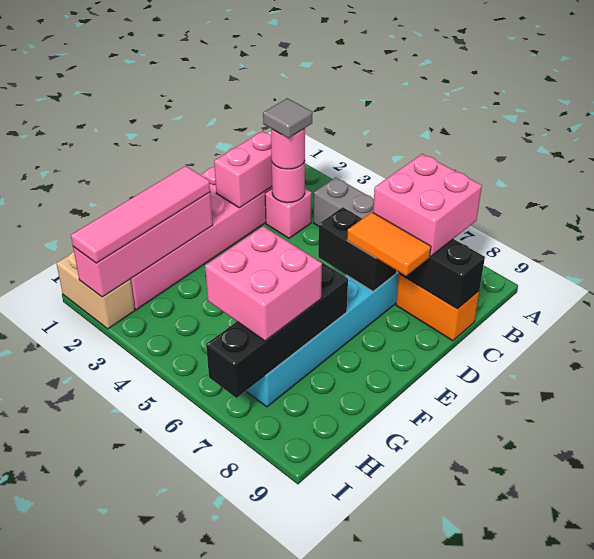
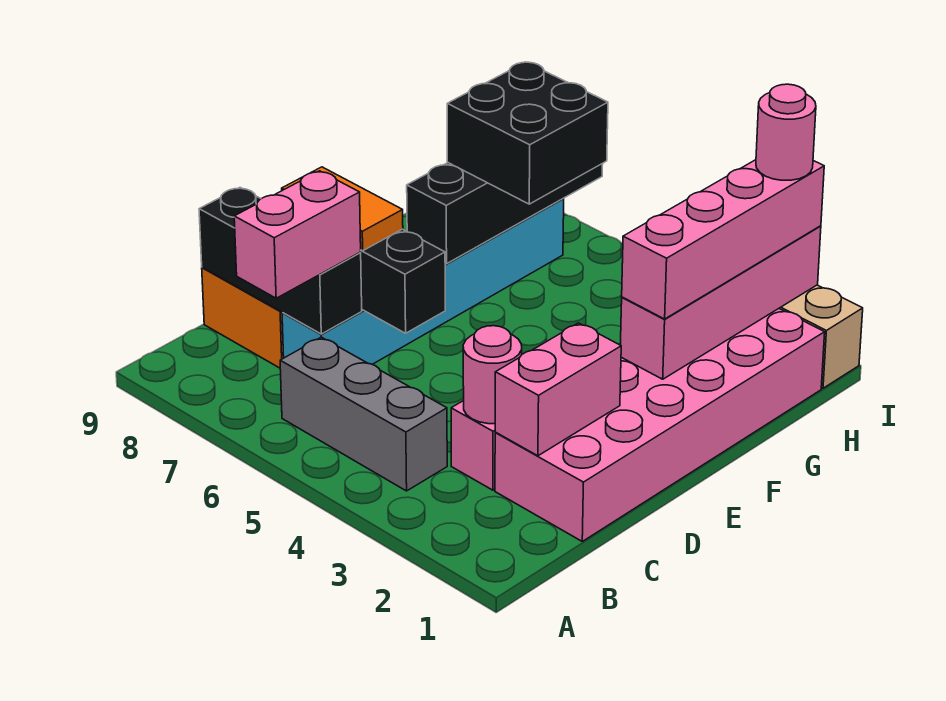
pink 2x2 brick [373,154,482,257] -> pink 1x2 brick [234,171,361,298]
pink 1x1 round brick [271,128,305,169] -> pink 1x1 round brick moved to [756,84,816,180]
grey 1x1 tile [263,98,313,138] -> none
pink 1x4 tile [71,166,210,263] -> pink 1x4 brick [622,160,824,319]
pink 2x2 brick [205,226,322,341] -> black 2x2 brick [447,62,608,204]

